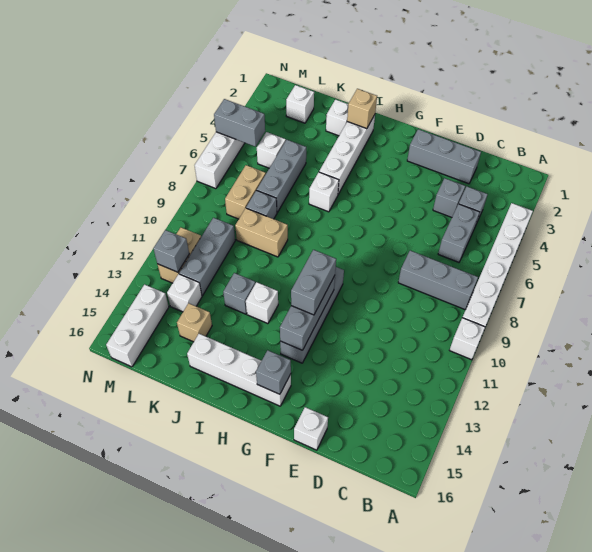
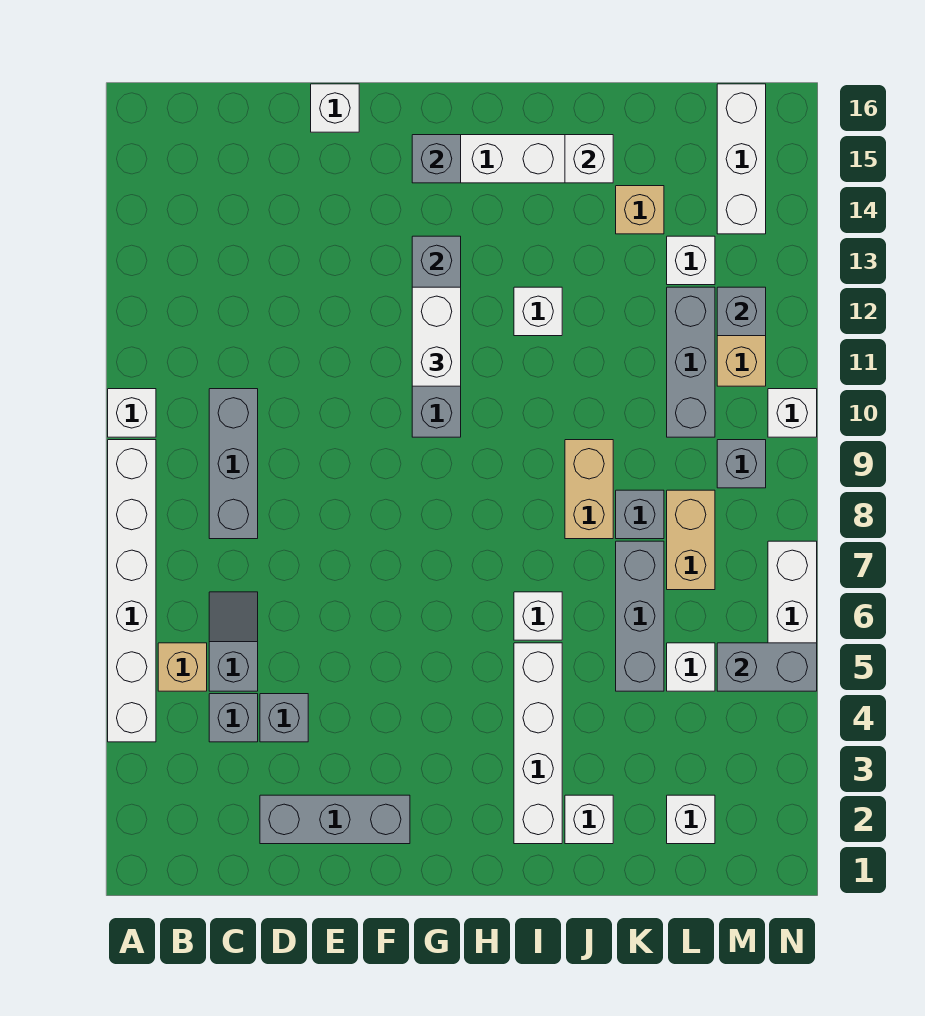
grey 1x3 brick [398,251,478,310] -> grey 1x3 brick turned to [209,389,258,539]
grey 1x2 brick [438,204,480,262] -> grey 1x2 slope [209,592,258,691]
grey 1x2 brick [291,250,336,315] -> white 1x2 brick [412,287,461,386]
tan 1x1 brick [347,89,377,129] -> tan 1x1 brick moved to [158,643,207,691]
tan 1x2 brick [235,208,288,257] -> tan 1x2 brick turned to [565,440,613,539]
grey 1x1 brick [223,273,255,314] -> grey 1x1 brick moved to [717,440,766,488]
none -> white 1x1 brick [565,135,613,183]
none -> white 1x1 brick [768,389,817,437]

